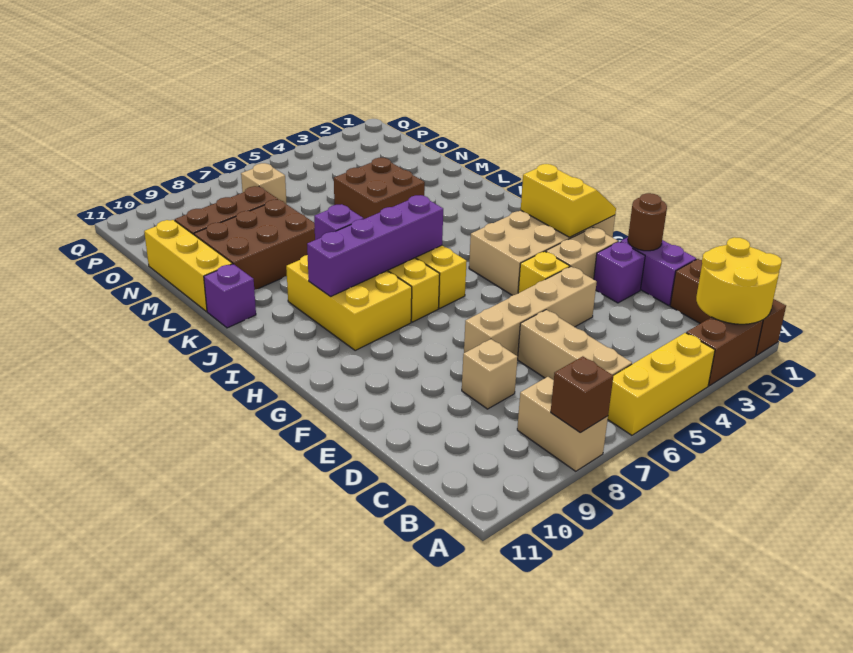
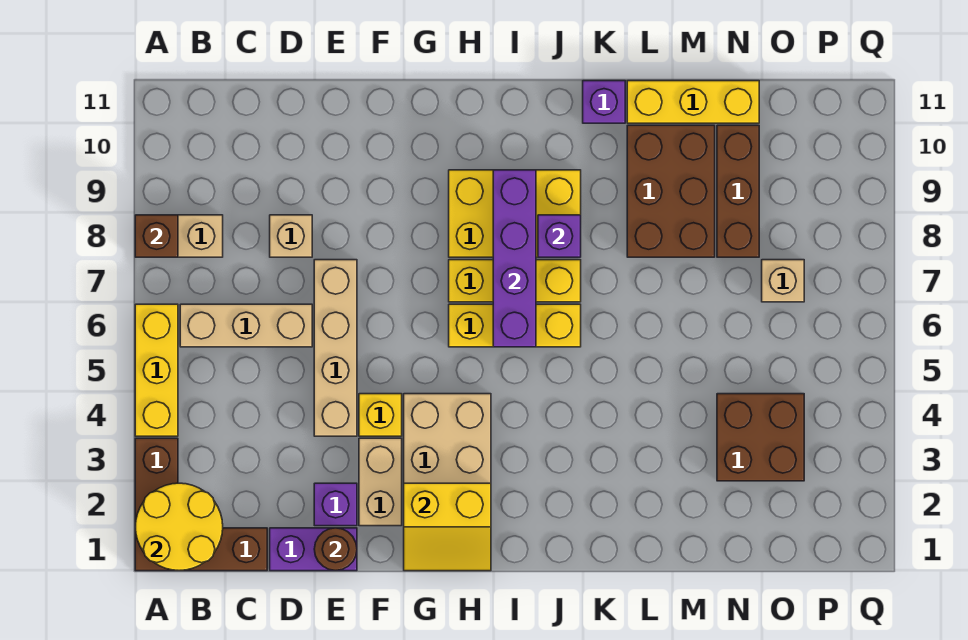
brown 2x2 brick [334,158,425,219] -> brown 2x2 brick moved to [717,394,804,481]

